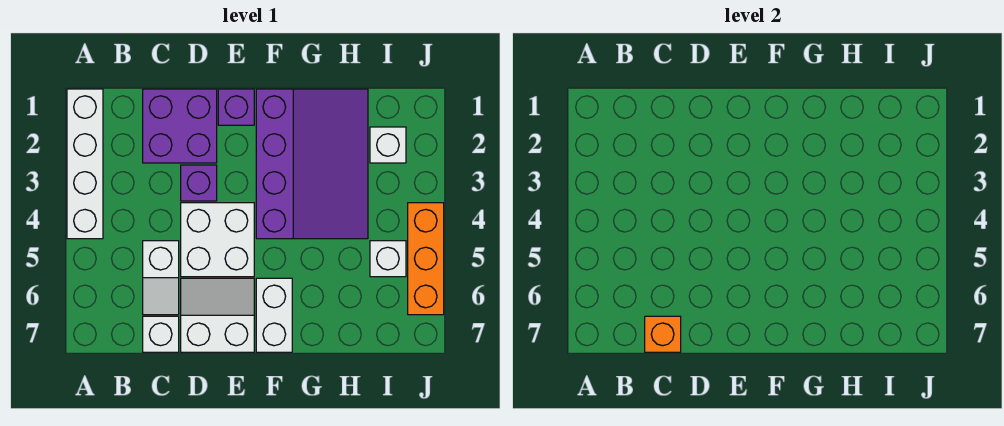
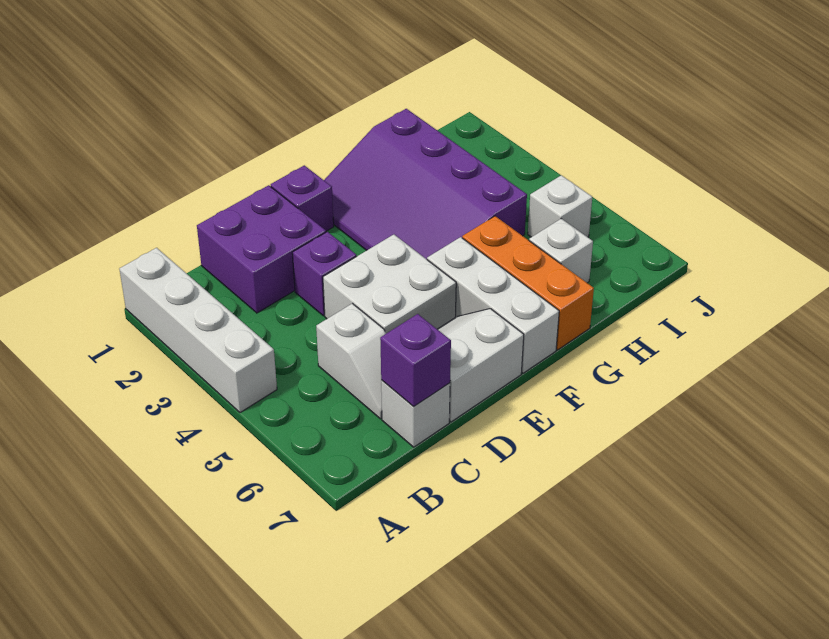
orange 1x1 brick [645,316,681,352] -> purple 1x1 brick [380,314,451,407]
purple 3x4 slope [256,89,368,239] -> purple 3x4 slope turned to [324,109,527,259]
white 1x2 brick [256,278,292,352] -> white 1x3 brick [427,237,559,373]
white 1x1 brick [370,127,406,163] -> white 1x1 brick moved to [529,219,593,283]
orange 1x3 brick [408,203,444,315] -> orange 1x3 brick moved to [462,216,594,350]

